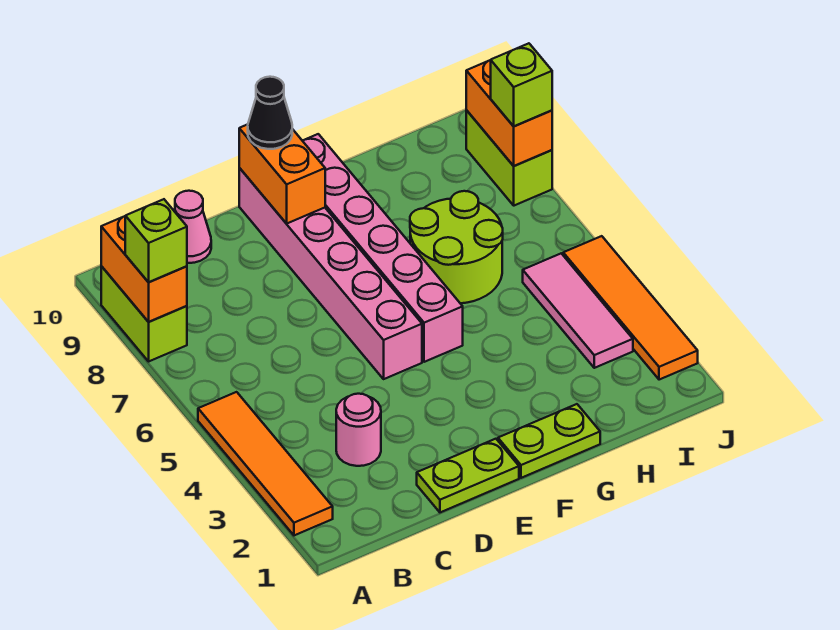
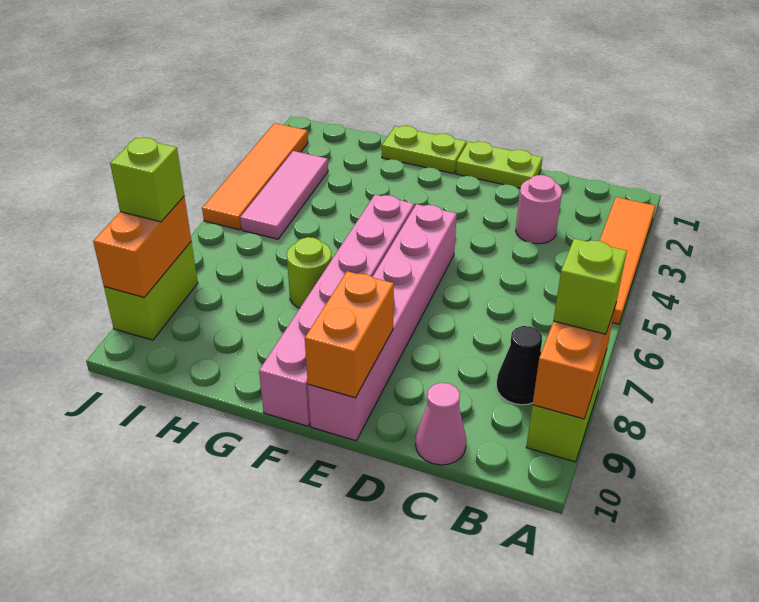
black 1x1 cone [248,77,292,149] -> black 1x1 cone moved to [496,326,542,405]
lime 2x2 round brick [410,191,503,303] -> lime 1x1 round brick [287,237,332,308]

